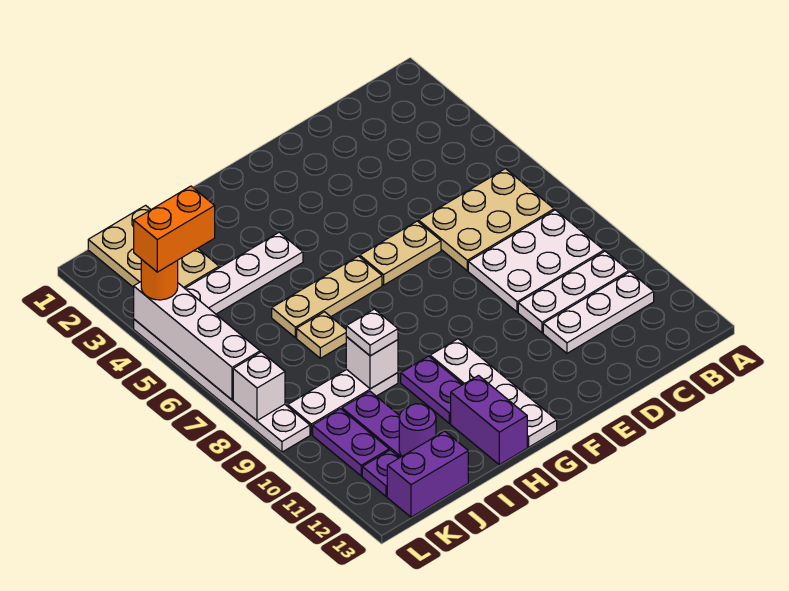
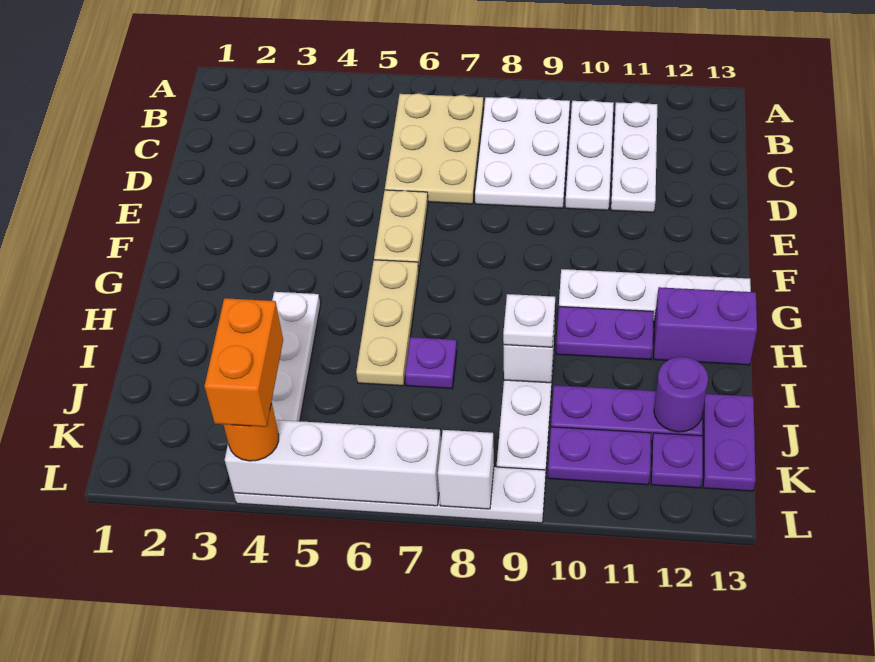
tan 1x1 plate [297,312,347,358] -> purple 1x1 plate [405,337,457,389]
tan 2x3 plate [88,205,219,288] -> none
purple 1x2 brick [387,431,468,517] -> purple 1x2 plate [703,394,756,491]

